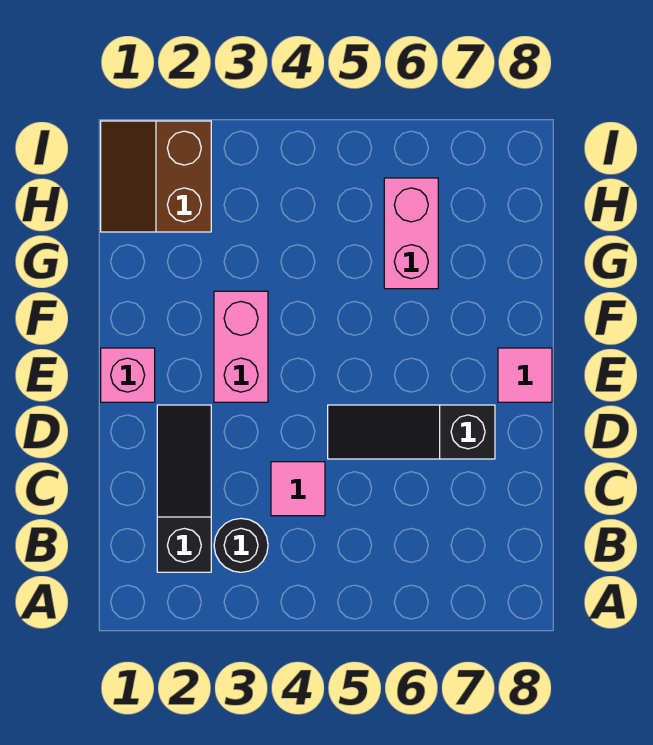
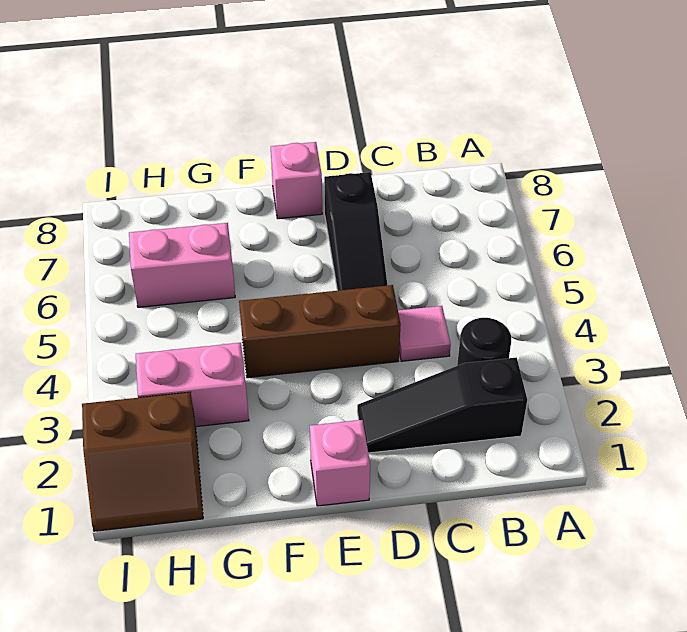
none -> brown 1x3 brick [239,285,401,378]
pink 1x2 brick [214,291,268,402] -> pink 1x2 brick moved to [136,343,249,427]
pink 1x1 tile [498,348,552,402] -> pink 1x1 brick [271,142,322,219]

